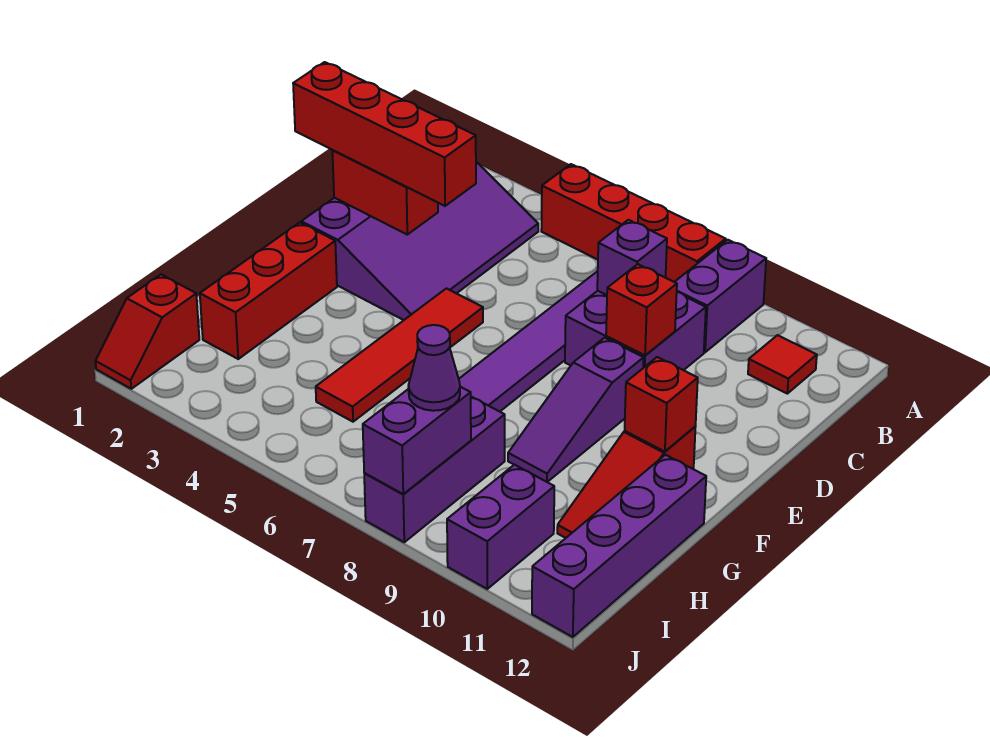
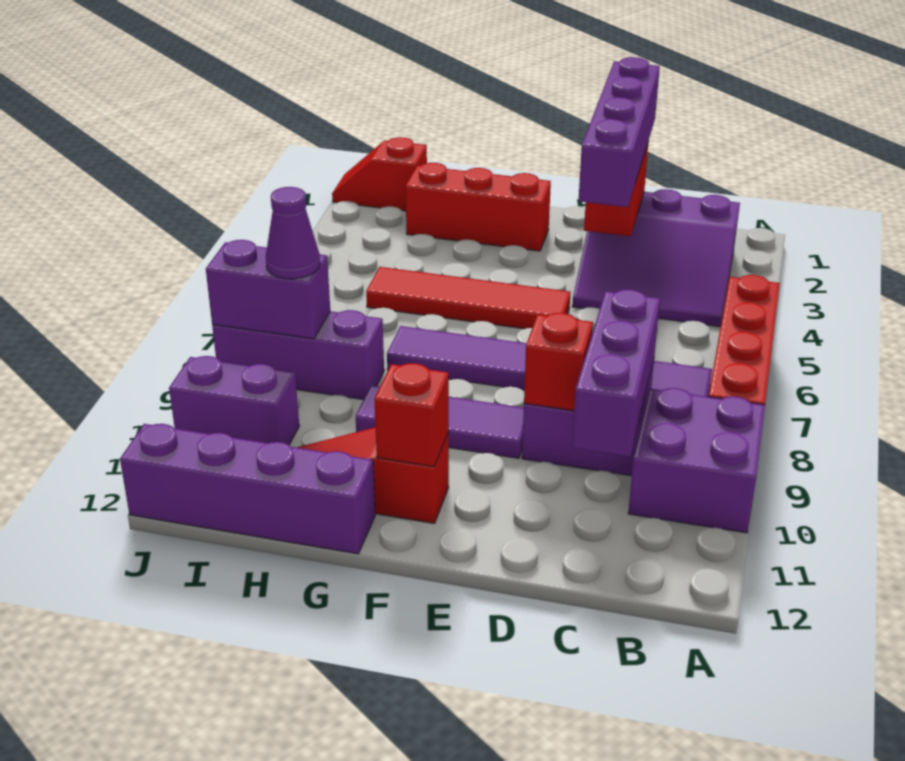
purple 1x2 brick [675,240,766,352] -> purple 2x2 brick [628,388,765,533]
purple 3x4 slope [301,162,538,320] -> purple 3x3 slope [572,189,740,327]
red 1x1 tile [748,335,817,394] -> none
purple 1x1 brick [597,220,667,295] -> purple 1x3 brick [572,290,660,457]
red 1x4 brick [293,62,476,206] -> purple 1x4 brick [579,57,660,207]
purple 1x3 slope [508,338,644,482] -> purple 1x3 tile [356,385,524,458]

